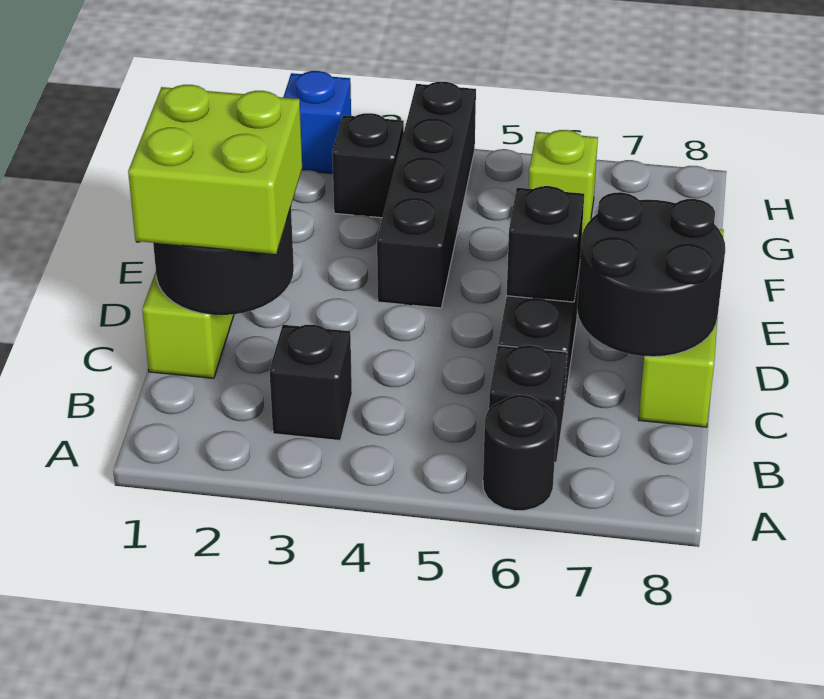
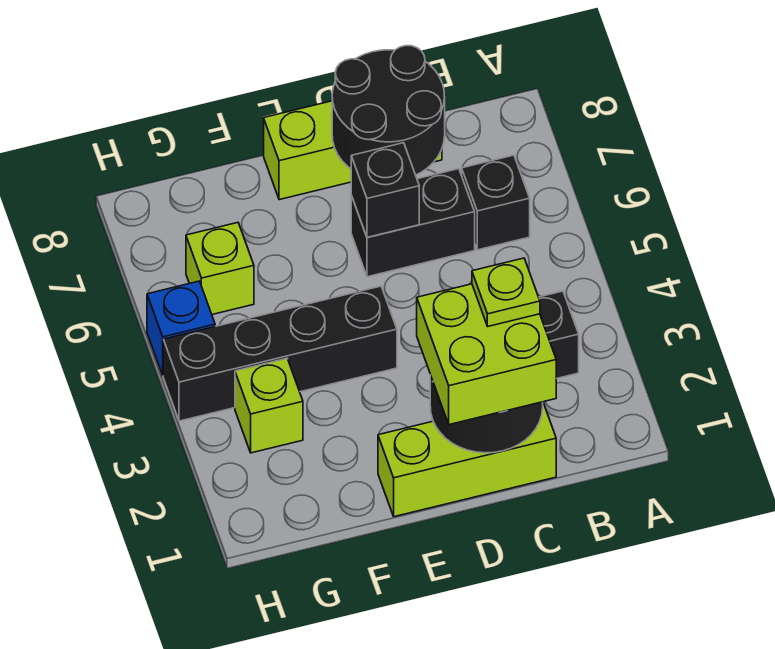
black 1x1 round brick [483,395,557,511] -> none
none -> lime 1x1 plate [472,258,540,326]
black 1x1 brick [332,113,404,218] -> lime 1x1 brick [235,358,303,453]
blue 1x1 brick [283,71,351,174] -> blue 1x1 brick moved to [147,281,215,375]

